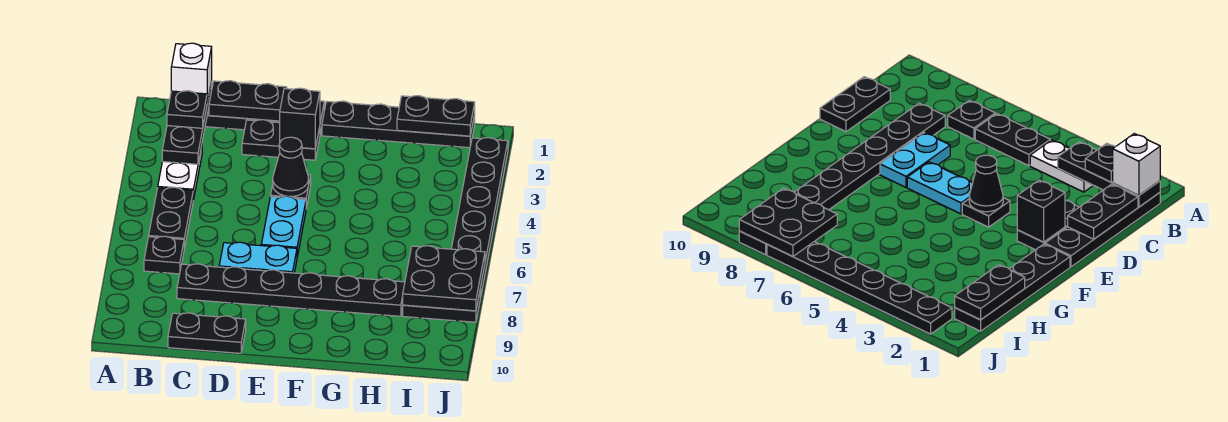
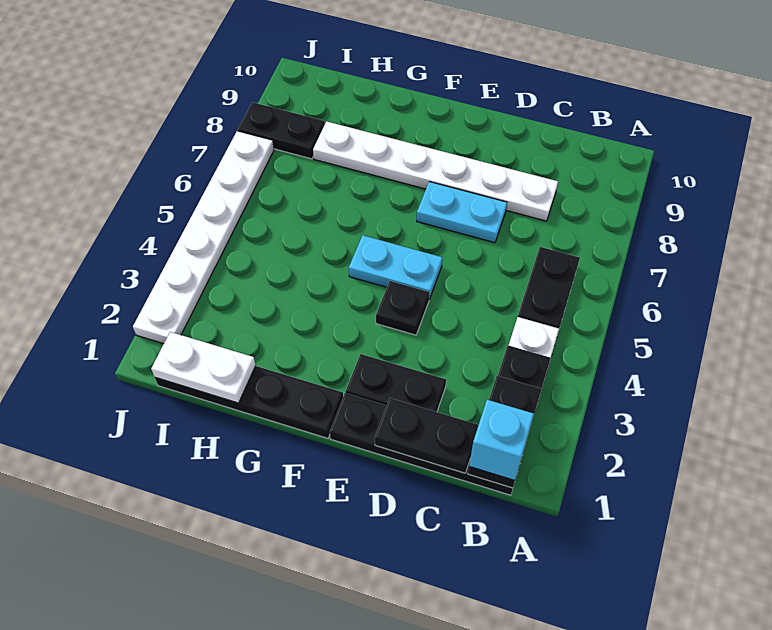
white 1x1 brick [171,43,212,102] -> cyan 1x1 brick [469,400,534,480]
black 1x1 plate [144,236,184,274] -> none
black 1x6 plate [177,264,405,316] -> white 1x6 plate [313,122,558,221]
black 1x2 plate [168,313,246,353] -> none
black 1x1 brick [280,88,320,149] -> none
black 1x1 cone [273,137,309,196] -> none
cyan 1x2 plate [261,196,306,257] -> cyan 1x2 plate turned to [349,235,442,299]
black 1x2 plate [397,96,475,136] -> white 1x2 plate [151,332,256,403]
black 2x2 plate [403,246,485,311] -> none
black 1x6 plate [451,138,508,297] -> white 1x6 plate [133,131,274,344]

